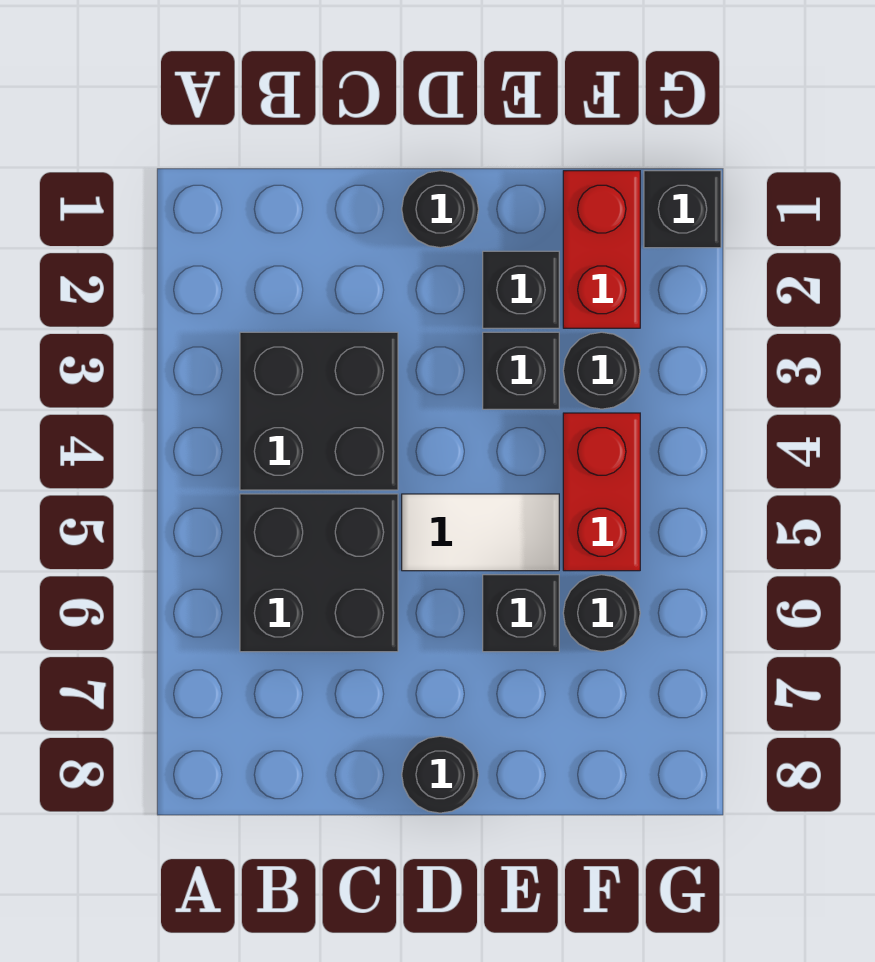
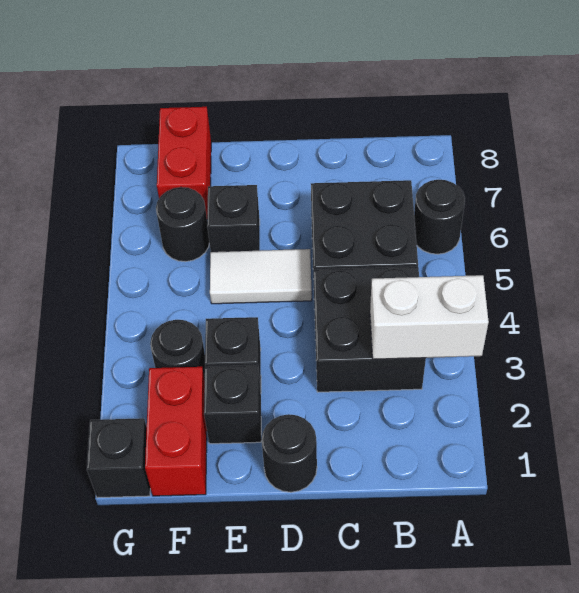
none -> white 1x2 brick [370,275,489,359]
black 1x1 round brick [402,736,479,813] -> black 1x1 round brick moved to [414,180,465,254]
red 1x2 brick [563,413,640,571] -> red 1x2 brick moved to [157,107,211,216]

